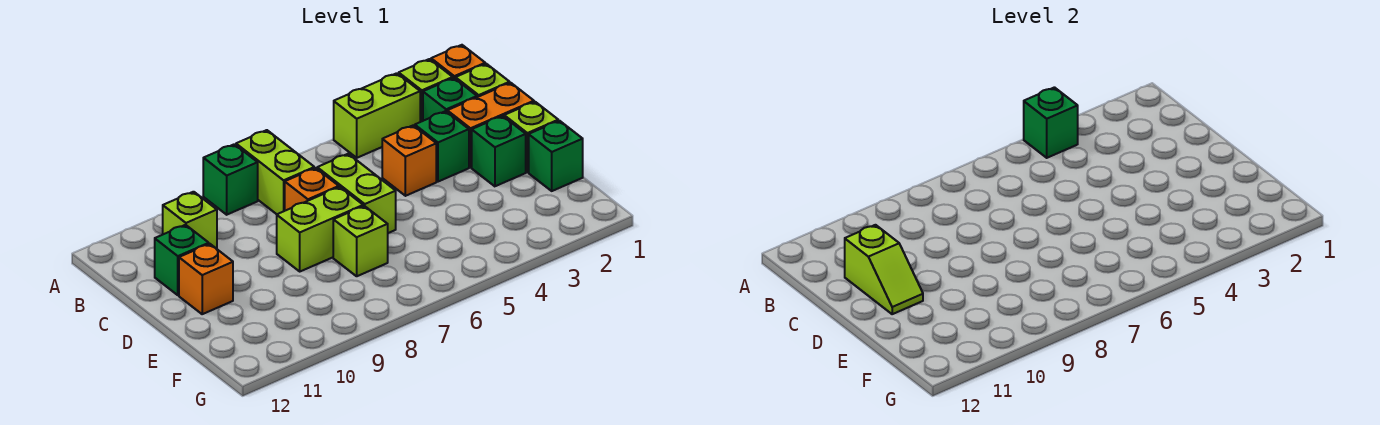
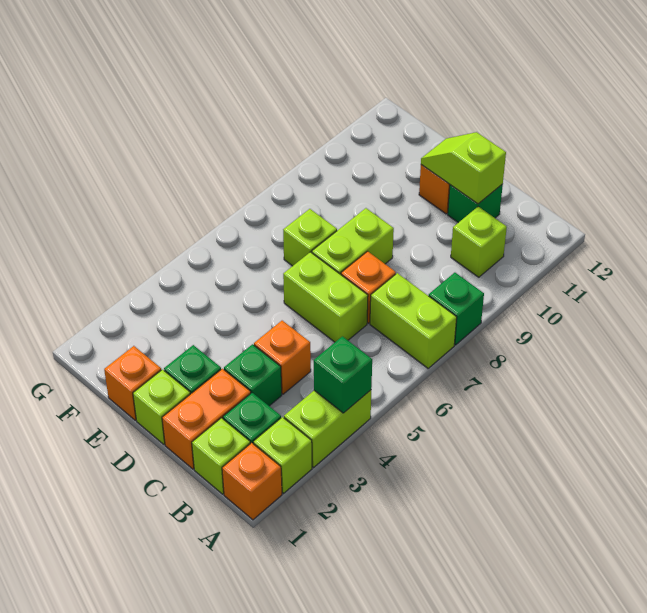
green 1x1 brick [529,121,583,191] -> orange 1x1 brick [104,346,161,420]

